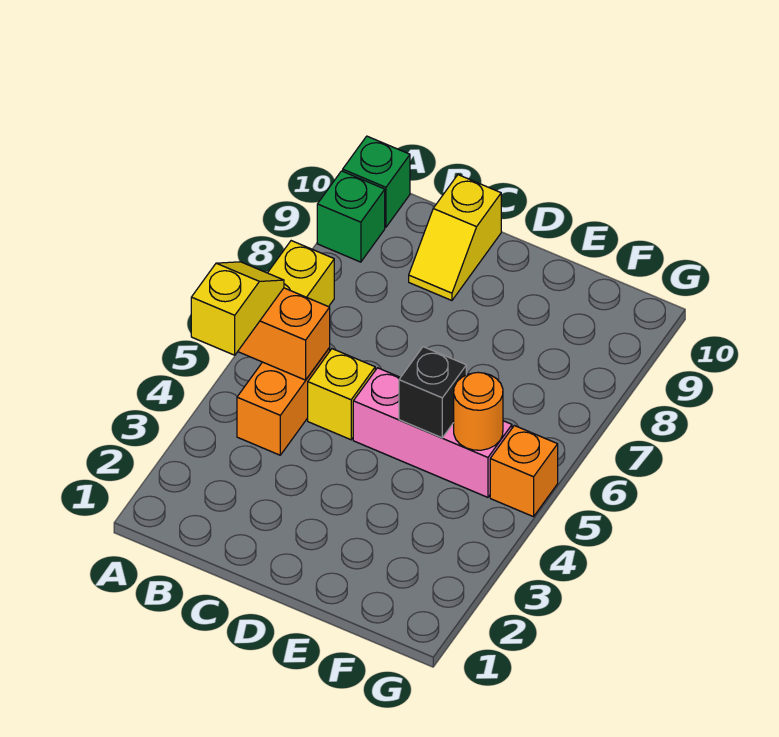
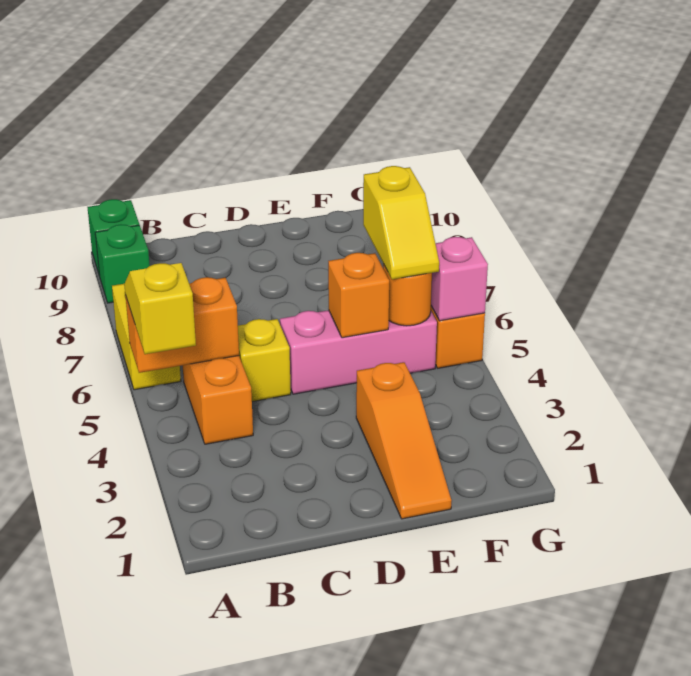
yellow 1x2 slope [409,175,501,301] -> yellow 1x2 slope moved to [363,166,439,279]
none -> orange 1x3 slope [356,362,451,519]
black 1x1 brick [399,347,466,438] -> orange 1x1 brick [328,253,389,338]
none -> pink 1x1 brick [431,237,488,321]

